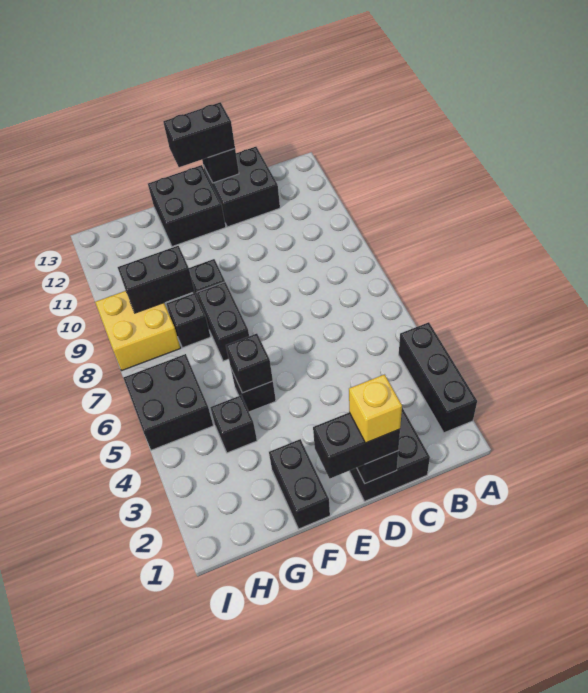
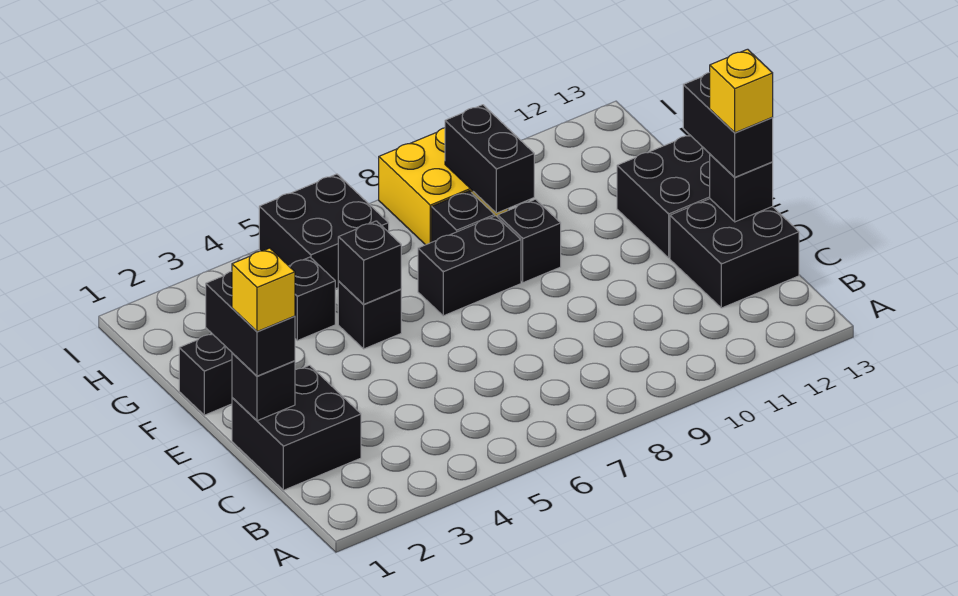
black 1x3 brick [399,322,477,433] -> none
none -> yellow 1x1 brick [710,49,773,133]

